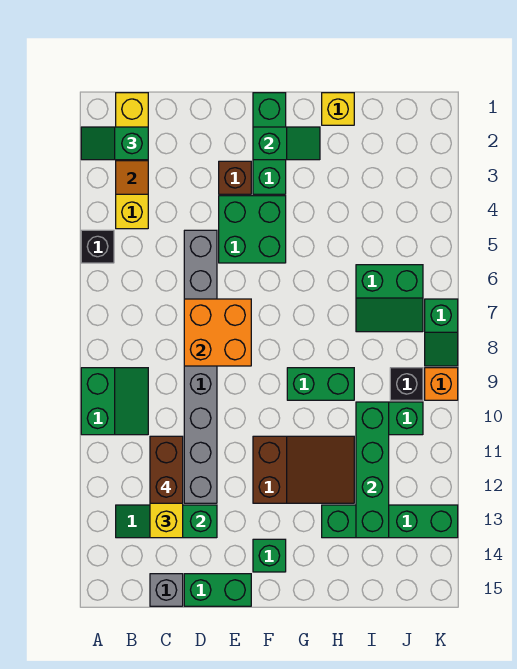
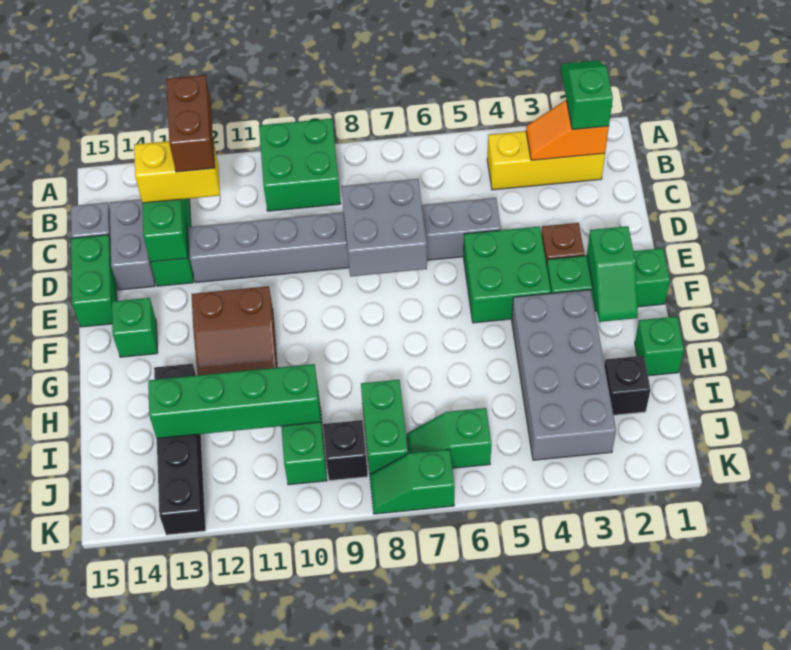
black 1x1 brick [81,230,114,263] -> black 1x1 brick moved to [604,356,651,415]
green 2x2 slope [81,368,148,435] -> green 2x2 brick [259,119,341,211]
yellow 1x4 brick [116,93,148,229] -> yellow 1x3 brick [487,131,605,190]
brown 1x2 brick [150,436,183,503] -> brown 1x2 brick turned to [167,75,215,172]
none -> grey 1x2 brick [110,199,155,290]
orange 2x2 brick [184,299,251,366] -> grey 2x2 brick [341,179,427,277]
none -> grey 2x4 brick [512,290,616,460]
green 1x2 brick [287,368,354,400] -> green 1x2 brick moved to [361,380,408,474]
yellow 1x1 brick [322,93,354,125] -> green 1x1 brick [635,316,684,376]
green 1x4 brick [322,505,458,538] -> black 1x4 brick [154,364,206,535]
green 2x2 slope [356,265,423,332] -> green 1x2 slope [407,408,491,468]
orange 1x1 brick [425,368,458,400] -> none

